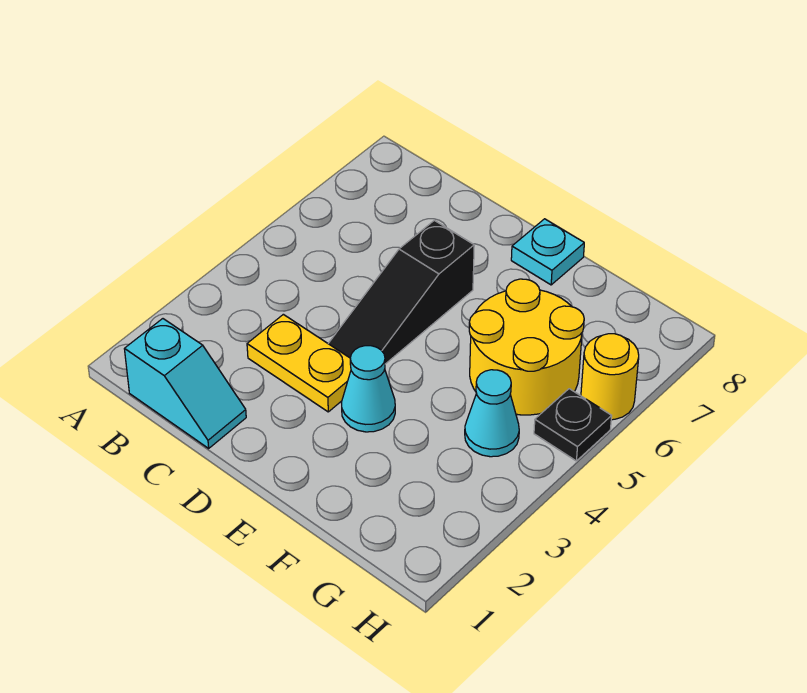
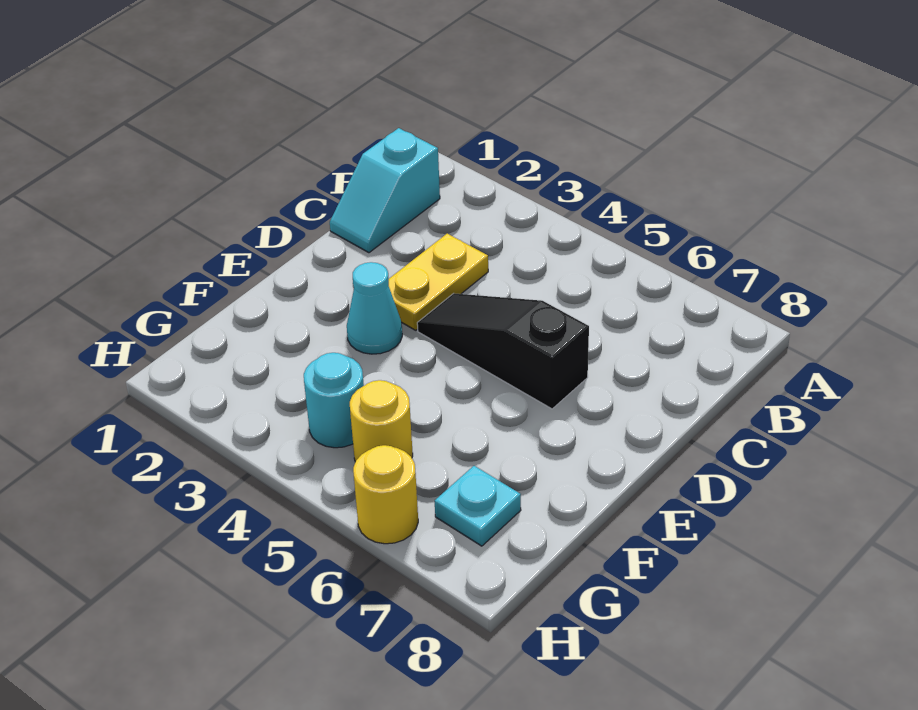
cyan 1x1 plate [511,219,584,285] -> cyan 1x1 plate moved to [435,466,521,546]
yellow 2x2 round brick [469,279,584,415] -> yellow 1x1 round brick [350,380,413,462]
cyan 1x1 cone [465,370,519,457] -> cyan 1x1 round brick [304,353,364,448]
black 1x1 plate [534,389,612,461] -> none

